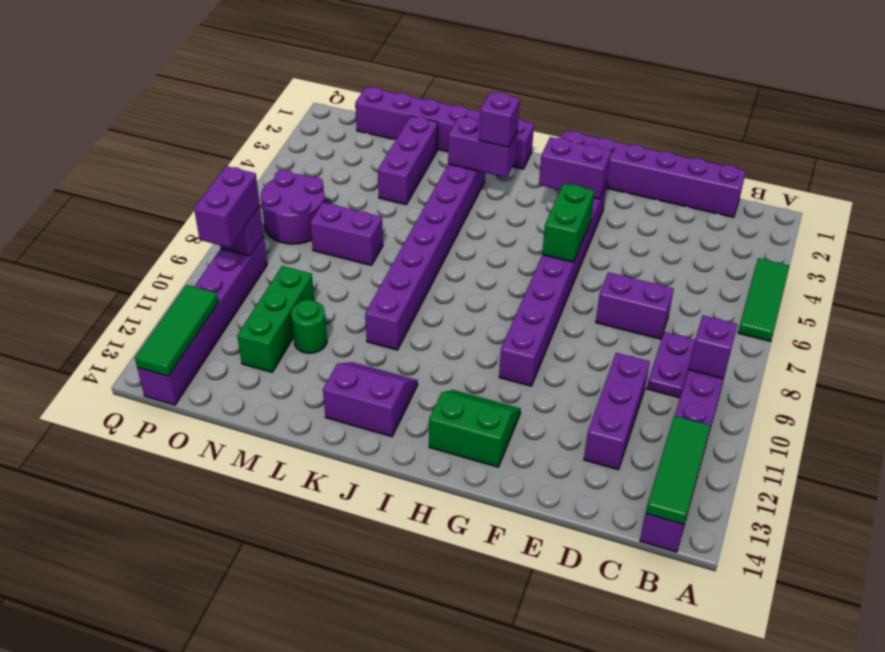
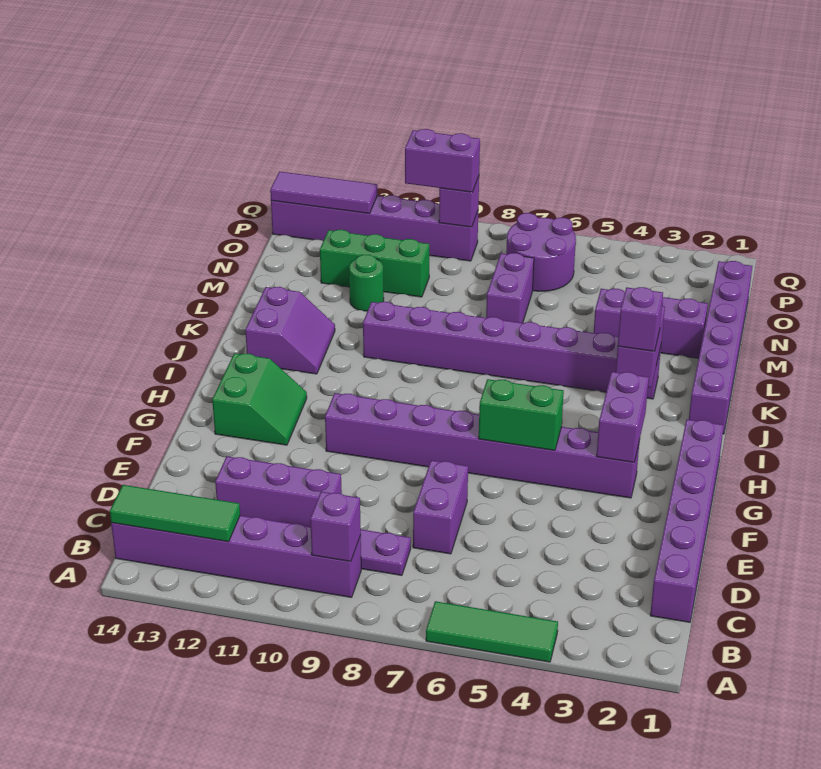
green 1x3 tile [135,285,218,376] -> purple 1x3 tile [270,171,377,213]

